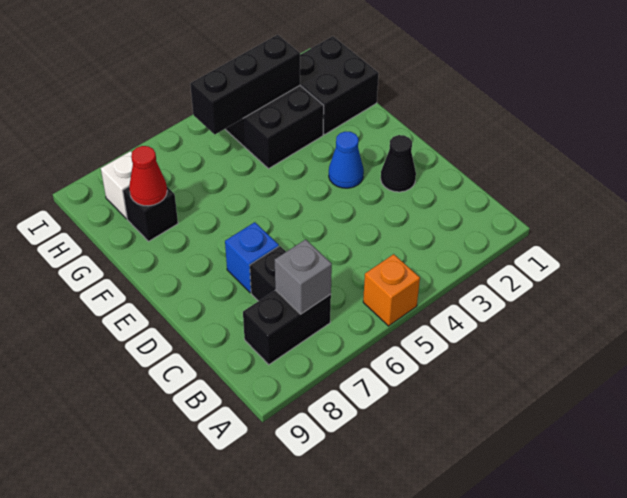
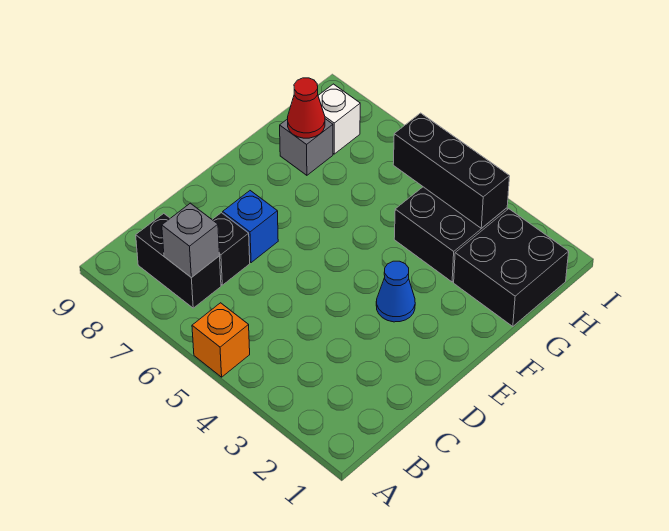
black 1x1 cone [381,135,416,192] -> none
black 1x1 brick [123,187,178,241] -> grey 1x1 brick [280,119,333,175]

